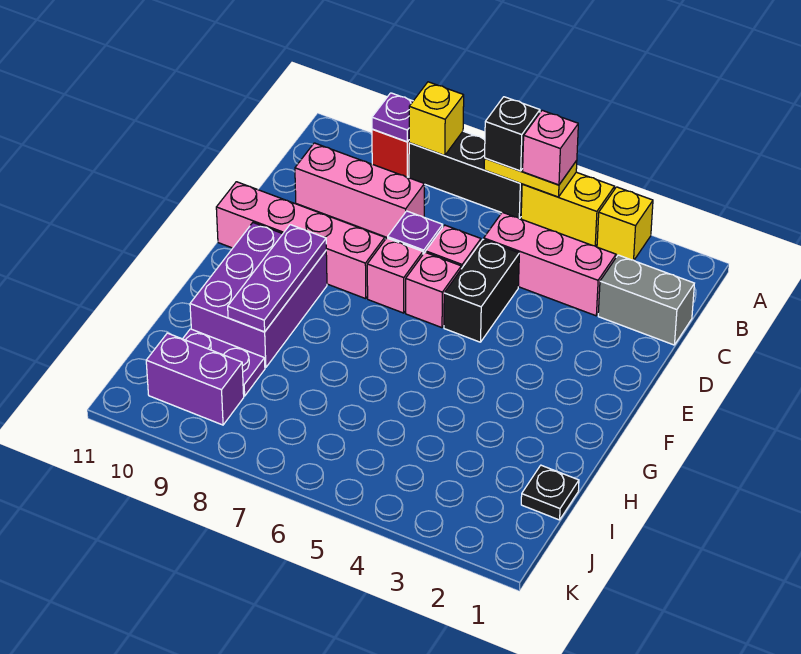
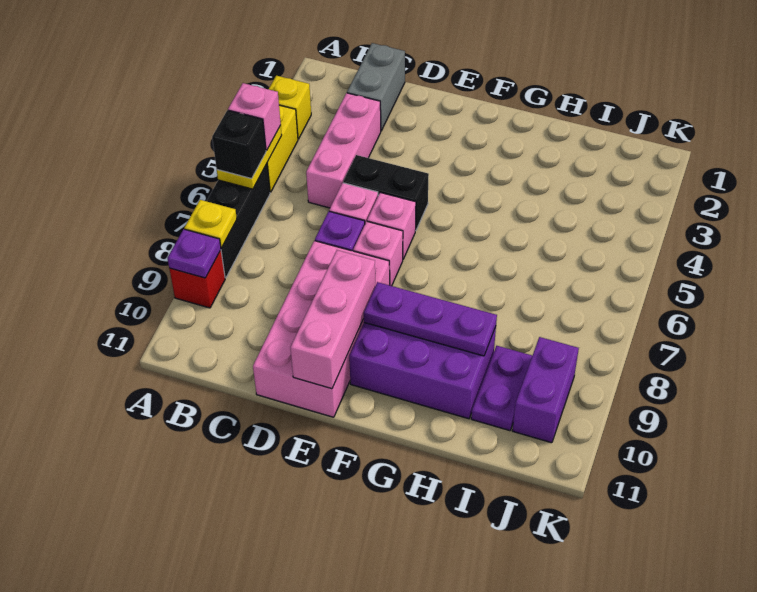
yellow 1x1 brick [409,82,464,155] -> yellow 1x1 plate [184,200,237,248]
pink 1x3 brick [295,143,424,238] -> pink 1x3 brick moved to [290,250,375,389]
pink 1x4 brick [216,182,385,299] -> pink 2x4 brick [253,241,390,417]
black 1x1 plate [521,465,579,520] -> none

